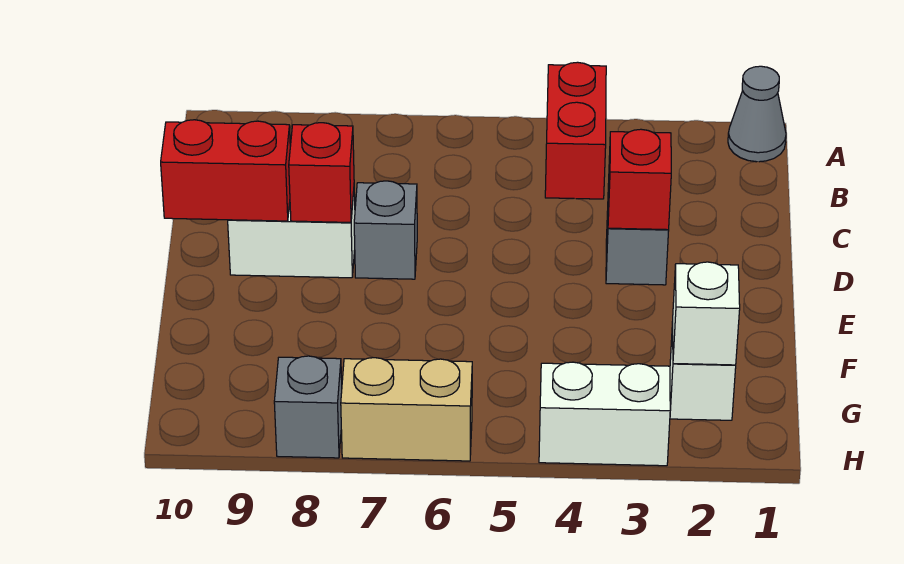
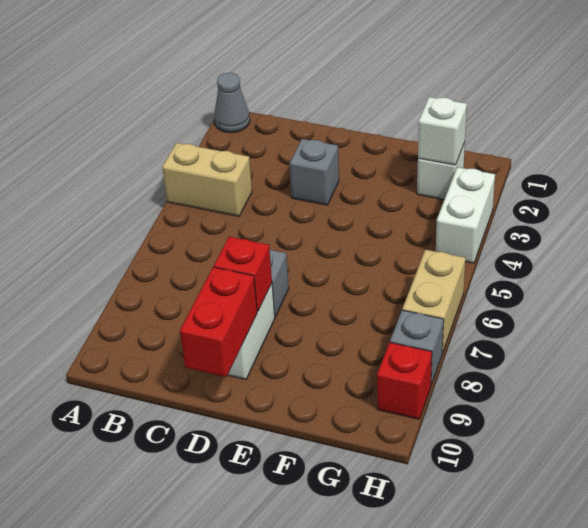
red 1x2 brick [545,62,606,199] -> tan 1x2 brick [162,143,252,216]
red 1x1 brick [608,129,671,230] -> red 1x1 brick moved to [377,342,432,419]

